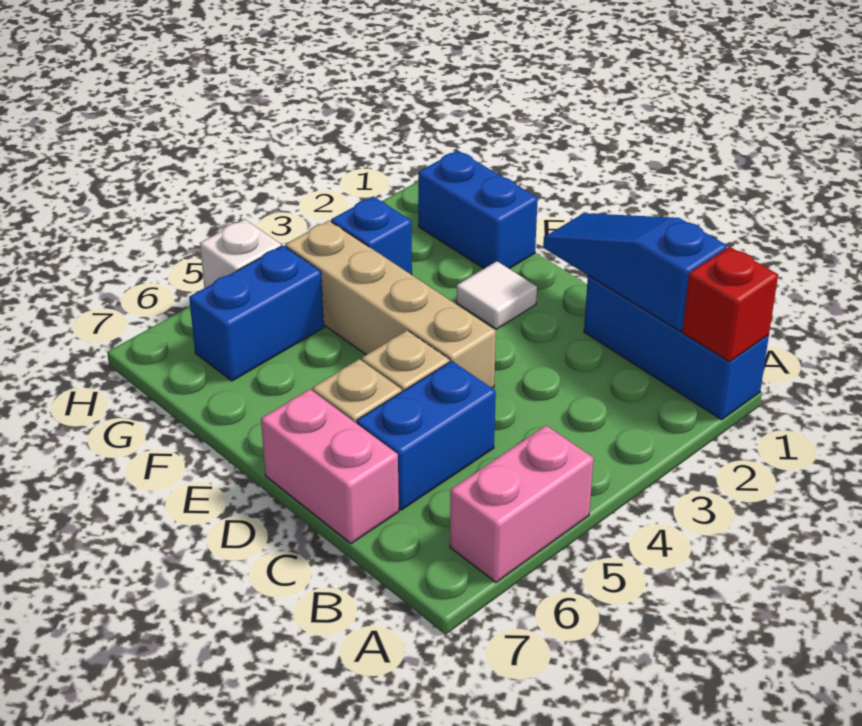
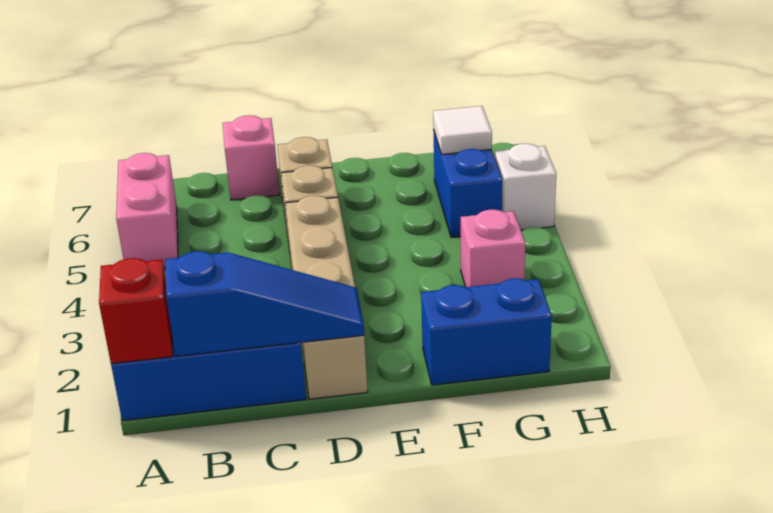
blue 1x2 brick [357,361,496,510] -> none
pink 1x2 brick [261,389,399,544] -> pink 1x1 brick [223,115,280,200]
tan 1x4 brick [285,221,496,388] -> tan 1x4 brick turned to [285,195,368,399]
white 1x1 tile [456,261,537,329] -> white 1x1 tile moved to [433,106,492,154]
blue 1x1 brick [331,196,412,275] -> pink 1x1 brick [461,209,525,287]

